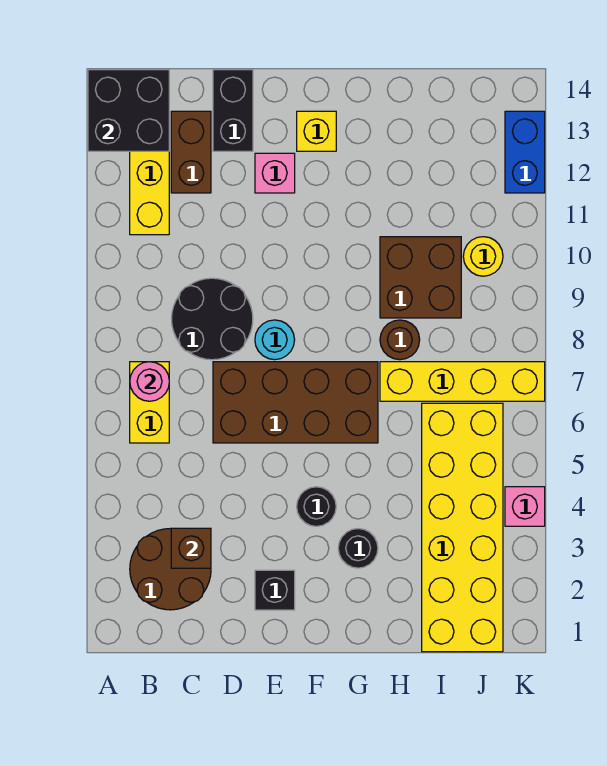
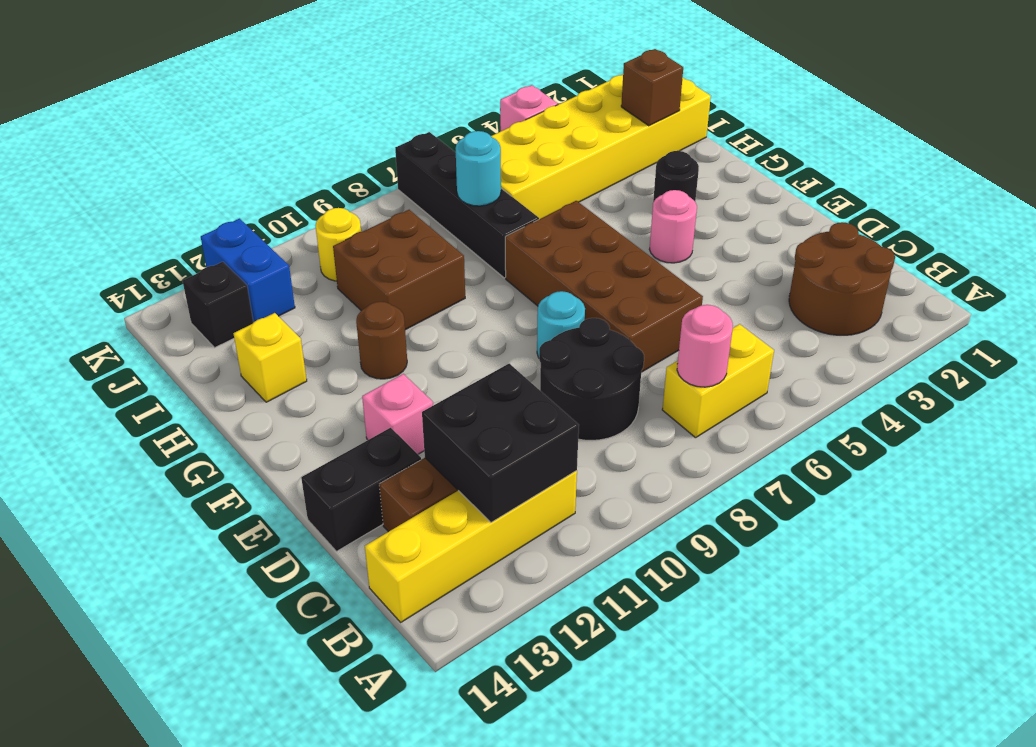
black 2x2 brick [88,70,169,151] -> black 2x2 brick moved to [422,364,579,522]
brown 1x1 brick [171,528,211,568] -> brown 1x1 brick moved to [621,49,683,126]
black 1x1 brick [255,570,295,610] -> black 1x1 brick moved to [183,262,253,348]
black 1x1 round brick [297,487,336,526] -> pink 1x1 round brick [649,190,697,263]
yellow 1x1 brick [297,111,336,151] -> yellow 1x1 brick moved to [234,313,307,402]
yellow 1x4 brick [380,362,545,401] -> black 1x4 brick [395,132,539,278]
brown 1x1 round brick [380,320,420,360] -> brown 1x1 round brick moved to [356,302,407,379]
none -> cyan 1x1 round brick [456,131,501,206]
blue 1x2 brick [505,111,545,193] -> blue 1x2 brick turned to [201,219,295,323]

